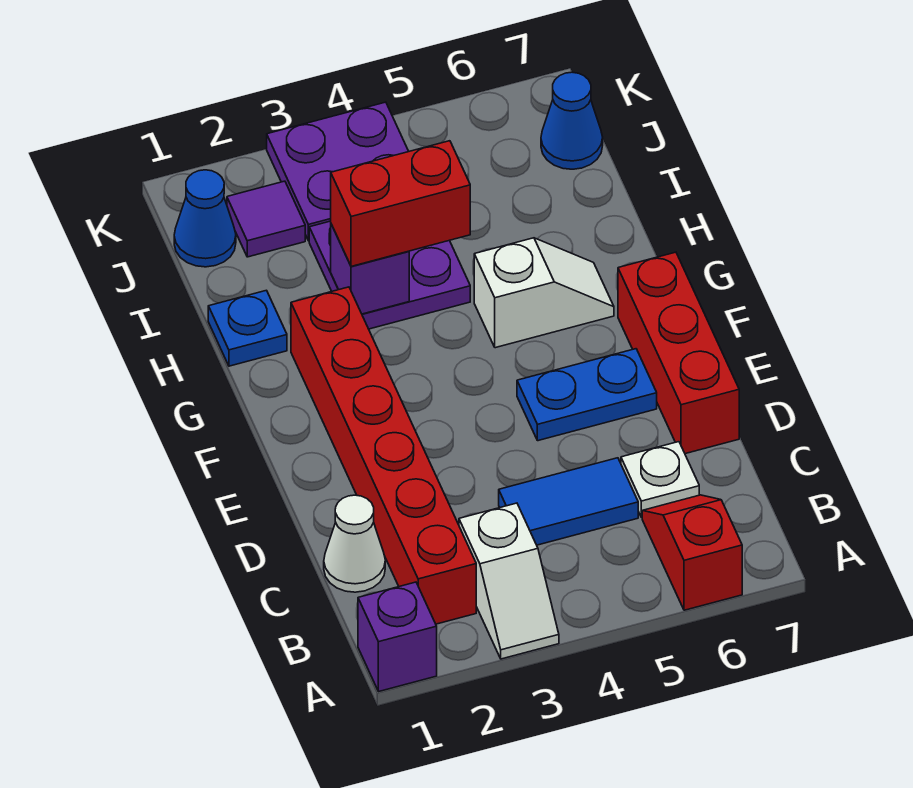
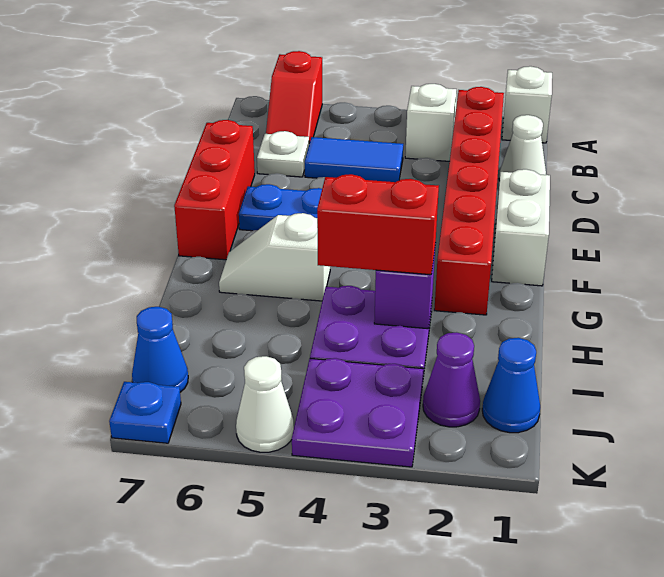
purple 1x1 brick [358,582,437,691] -> white 1x1 brick [502,66,552,143]
none -> white 1x2 brick [492,169,550,286]
blue 1x1 plate [208,290,287,366] -> blue 1x1 plate moved to [109,382,181,443]
purple 1x1 tile [227,181,305,257] -> purple 1x1 cone [423,332,480,427]
none -> white 1x1 cone [236,356,294,452]

